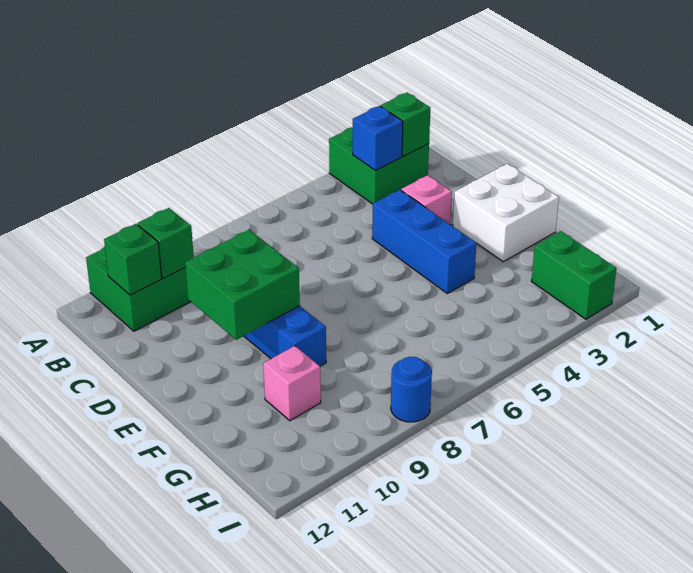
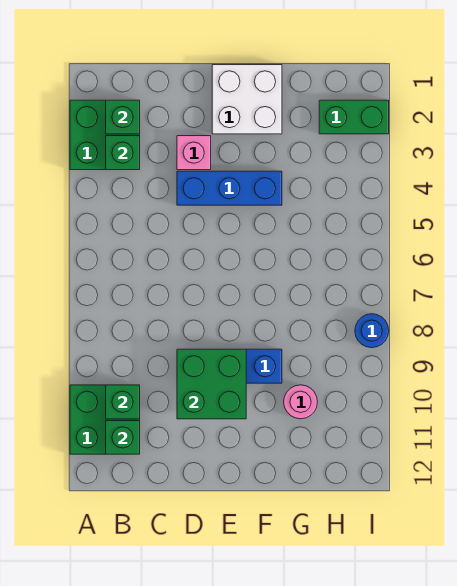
blue 1x1 brick [353,106,403,171] -> green 1x1 brick [106,136,140,170]
pink 1x1 brick [263,346,321,421] -> pink 1x1 round brick [284,385,317,419]

